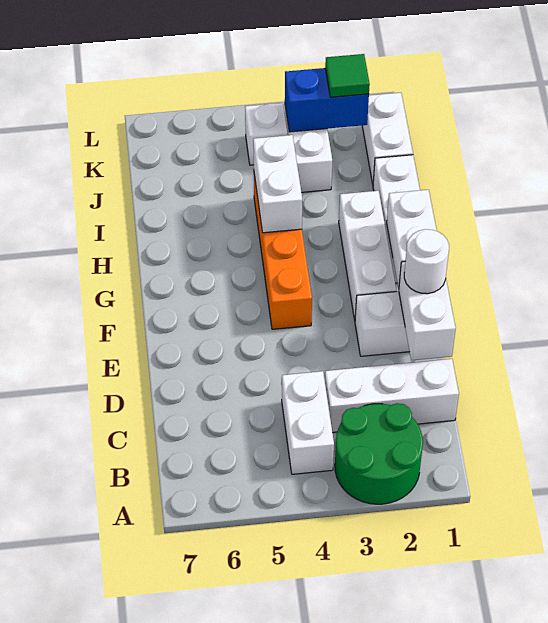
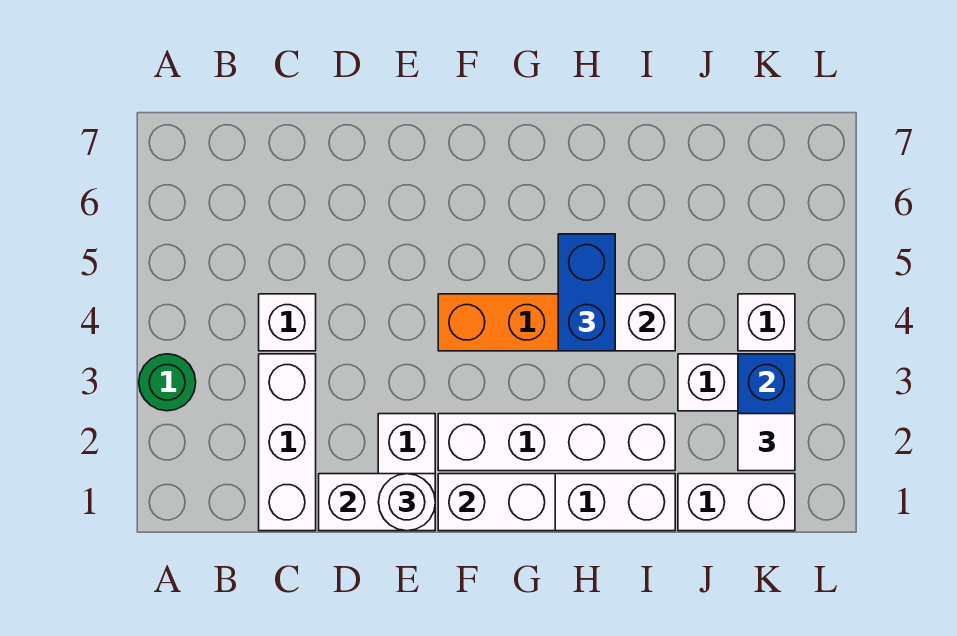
green 2x2 round brick [335,403,423,504] -> green 1x1 round brick [139,354,196,411]
white 1x2 brick [282,371,334,474] -> white 1x1 brick [259,294,316,351]
white 1x3 brick [339,191,396,320] -> white 1x4 brick [438,414,675,471]
none -> blue 1x2 brick [558,234,615,351]
green 1x1 tile [325,54,370,97] -> white 1x1 tile [738,414,795,471]

